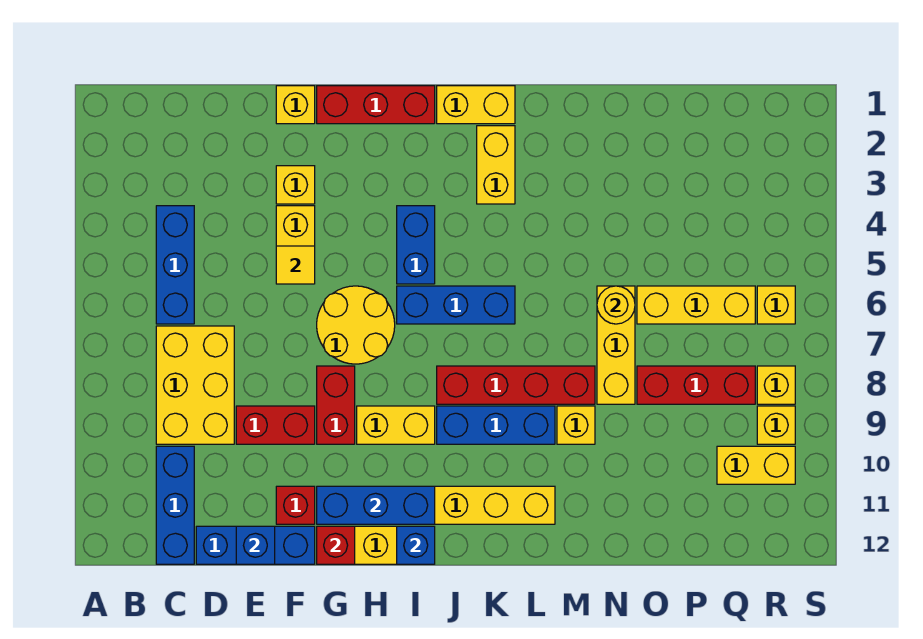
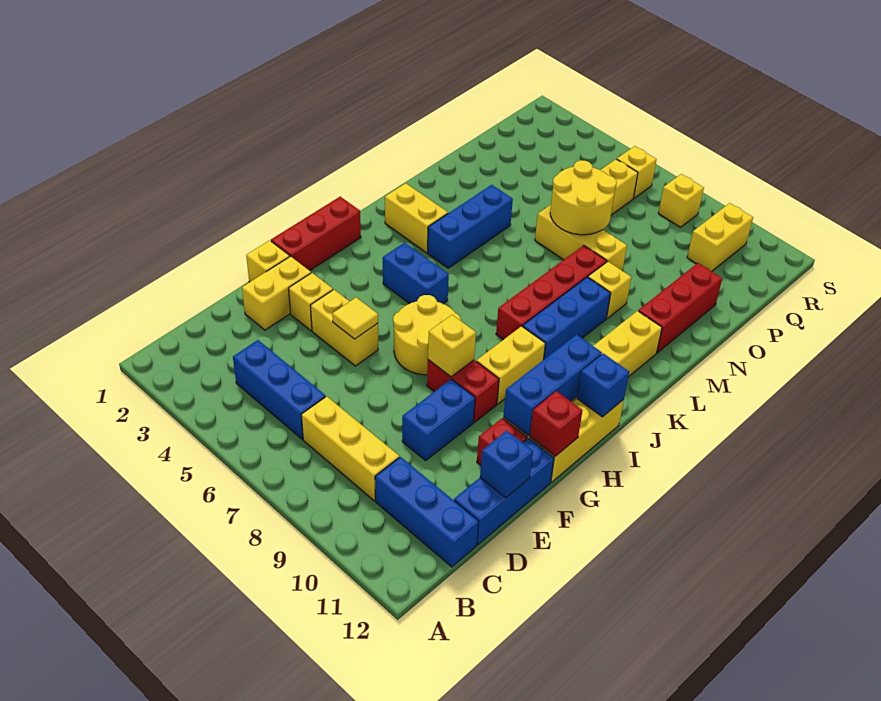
yellow 2x3 brick [156,326,234,444] -> yellow 1x3 brick [301,396,399,501]
red 1x2 brick [236,406,315,444] -> blue 1x2 brick [402,379,475,460]
blue 1x3 brick [397,286,515,324] -> blue 1x3 brick moved to [427,185,513,268]
yellow 1x2 brick [437,86,515,124] -> yellow 1x2 brick moved to [242,256,311,330]
yellow 1x1 round brick [597,286,635,324] -> yellow 2x2 round brick [550,160,617,235]
red 1x3 brick [637,366,755,404] -> red 1x3 brick moved to [638,263,722,353]
yellow 1x1 brick [757,406,795,444] -> yellow 1x1 brick moved to [428,315,476,377]

